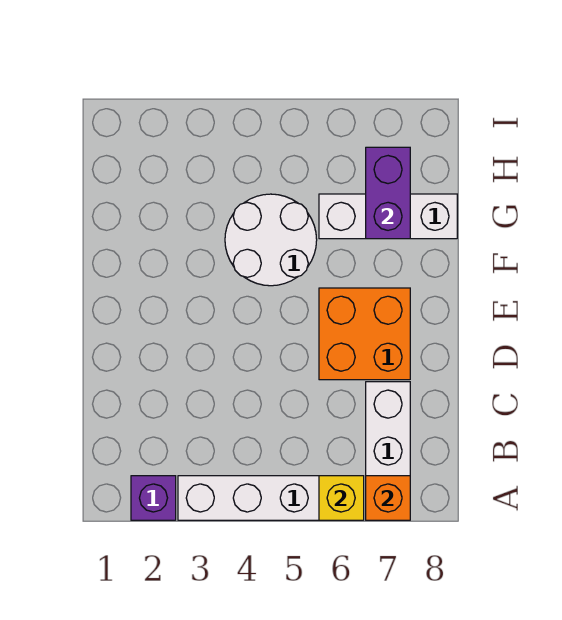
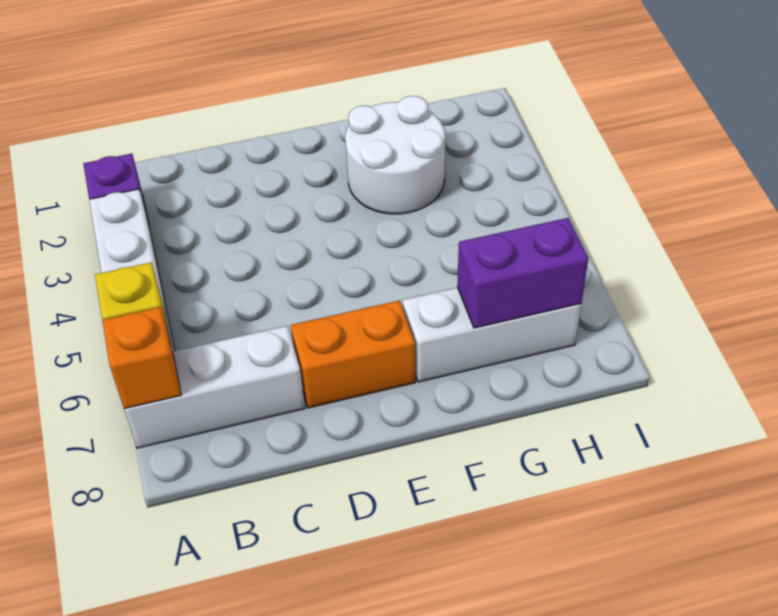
orange 2x2 brick [319,288,410,380] -> orange 1x2 brick [291,300,415,408]
white 2x2 round brick [225,194,317,286] -> white 2x2 round brick moved to [345,96,445,214]
white 1x3 brick [319,194,457,239] -> white 1x3 brick turned to [403,288,581,382]

